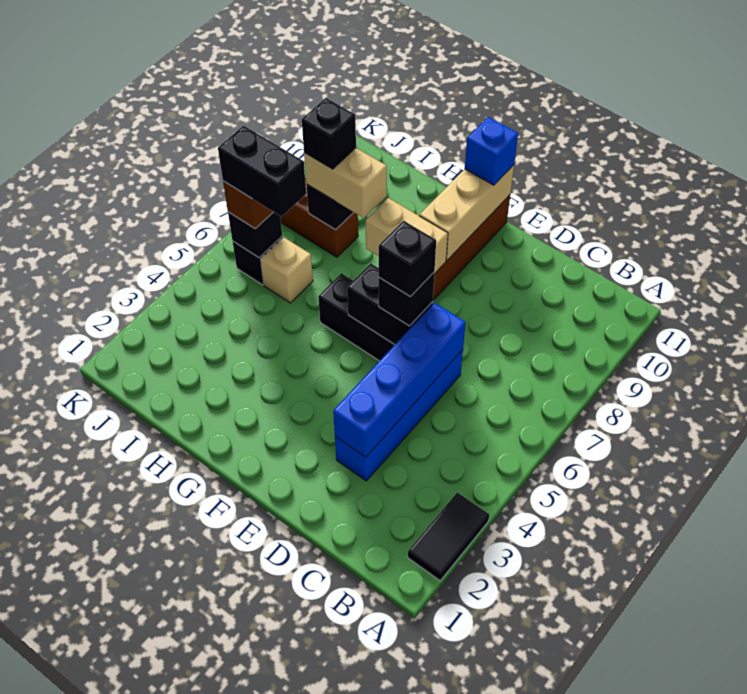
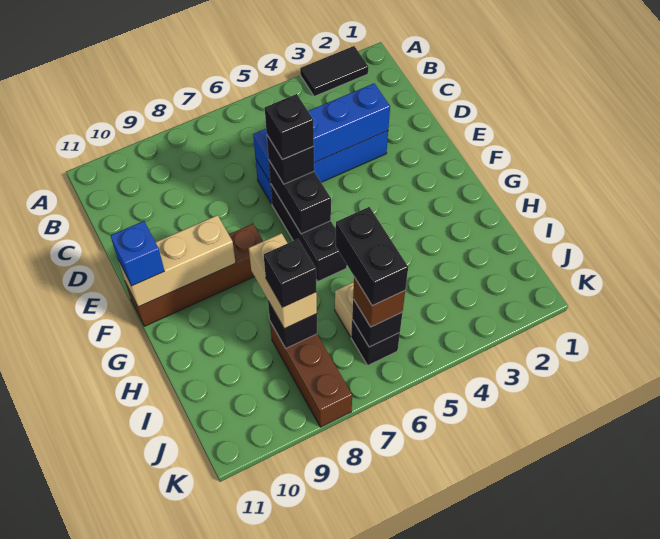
tan 1x2 brick [366,198,448,274] -> none

